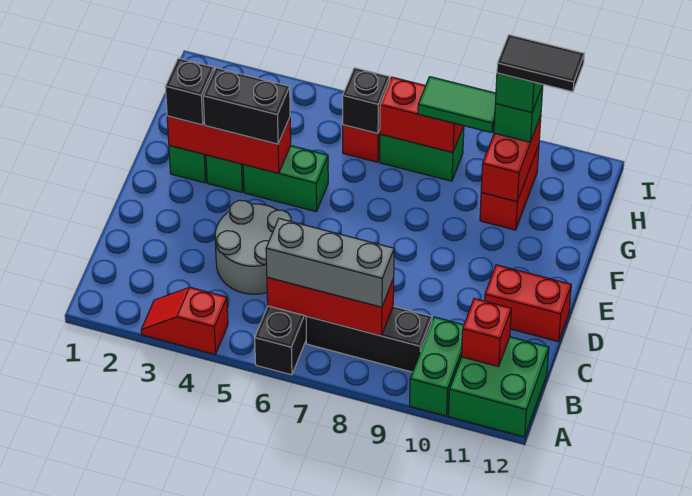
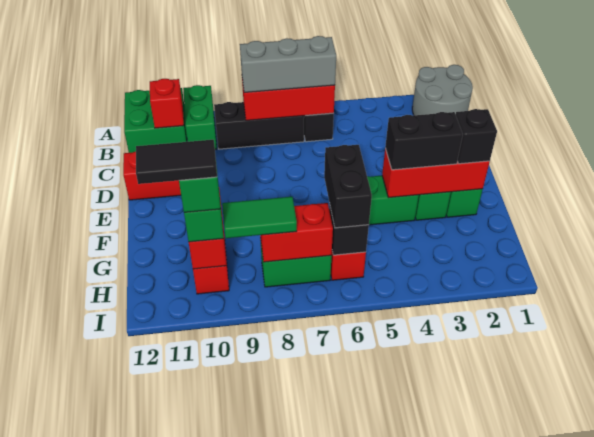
red 1x2 slope [141,287,228,354] -> none
grey 2x2 round brick [215,200,291,294] -> grey 2x2 round brick moved to [412,65,473,115]
none -> black 1x2 brick [324,145,372,228]

